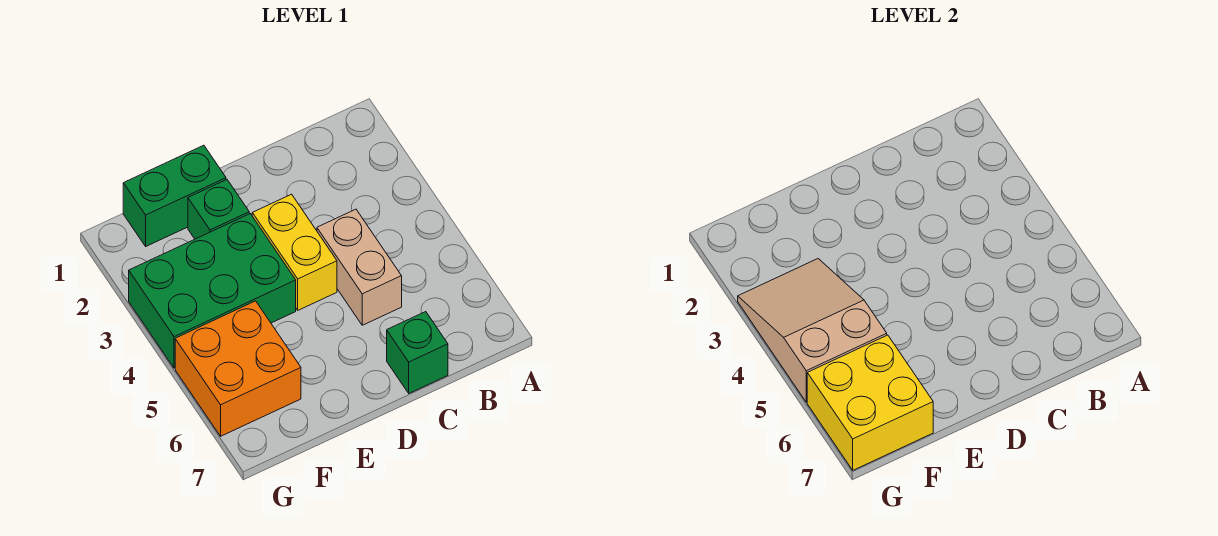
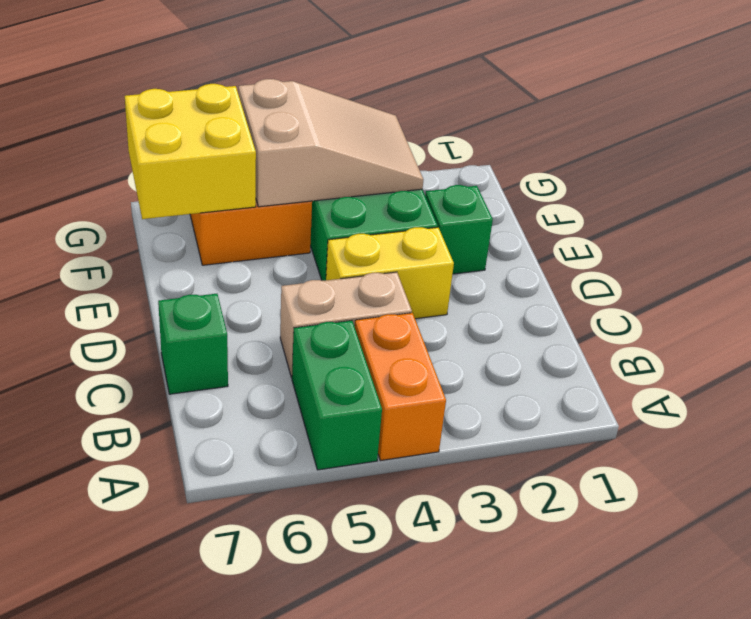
none -> orange 1x2 brick [355,313,446,461]
green 1x2 brick [123,145,226,246] -> green 1x2 brick moved to [292,320,382,470]

